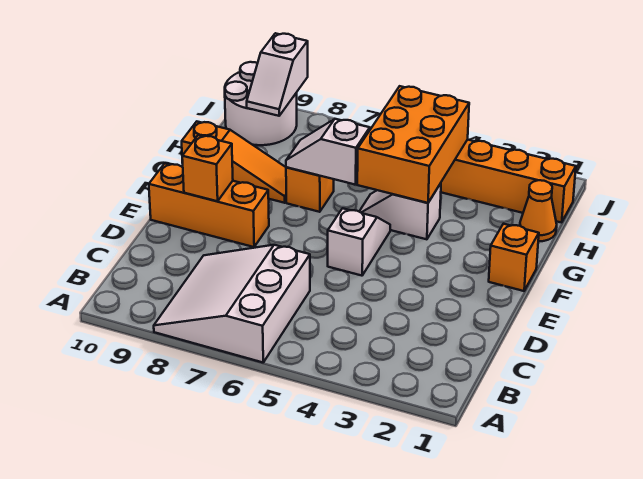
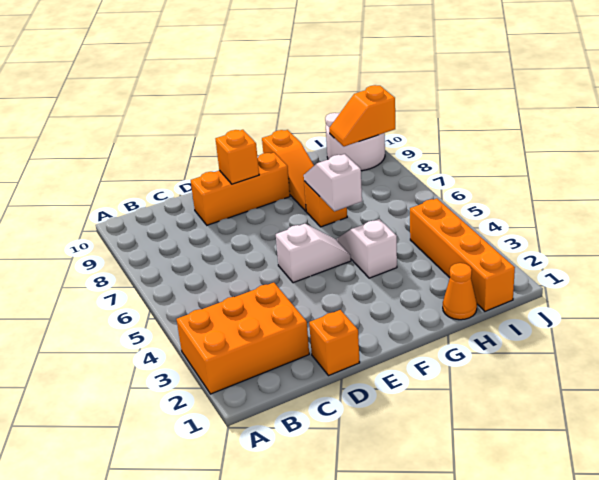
white 3x3 slope [154,245,310,362] -> none
orange 1x3 brick [149,163,269,247] -> orange 1x3 brick turned to [191,153,290,225]
orange 1x1 brick [489,224,539,291] -> orange 1x1 brick moved to [309,310,360,376]
orange 2x3 brick [357,86,469,203] -> orange 2x3 brick moved to [176,283,309,394]
white 1x2 slope [247,33,308,116] -> orange 1x2 slope [329,85,395,146]

